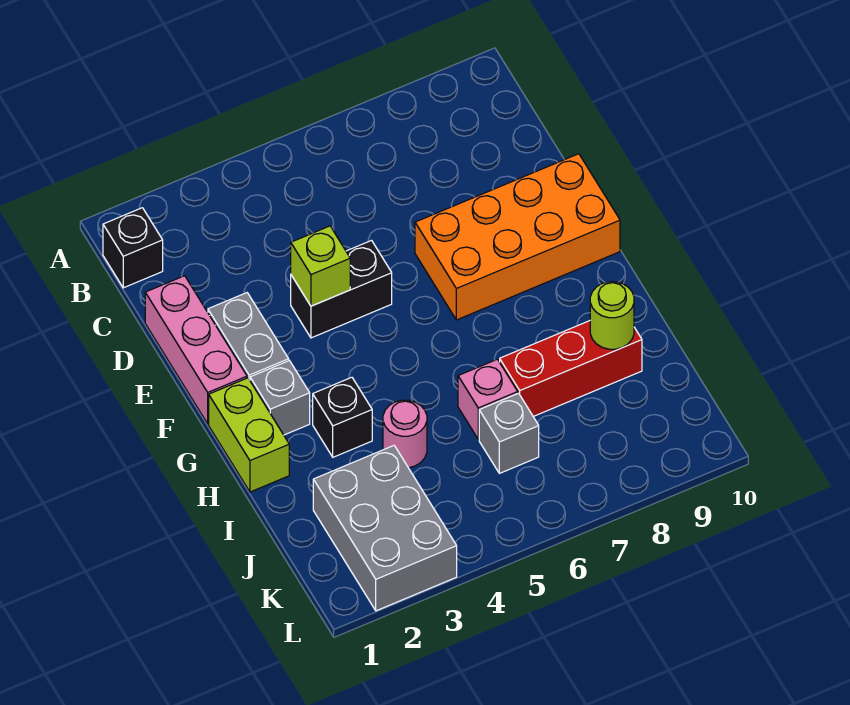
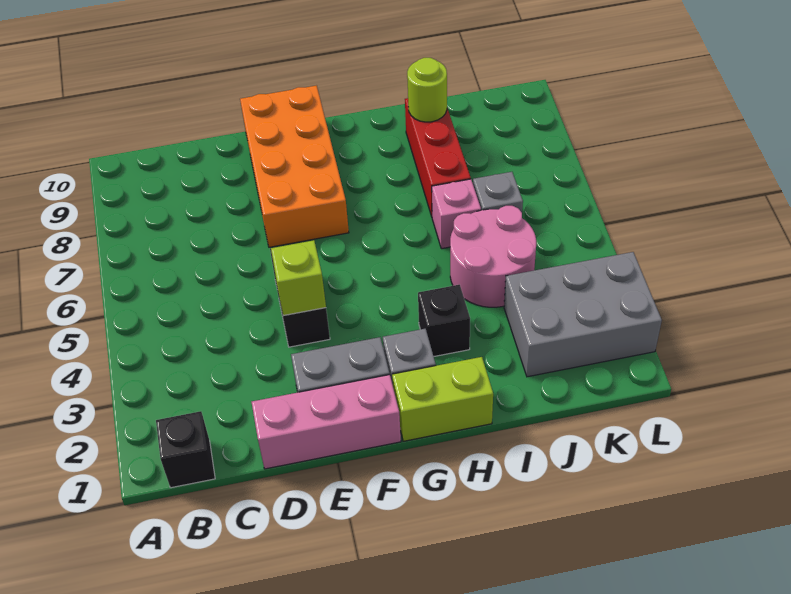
pink 1x1 round brick [383,400,427,468] -> pink 2x2 round brick [450,206,536,307]

